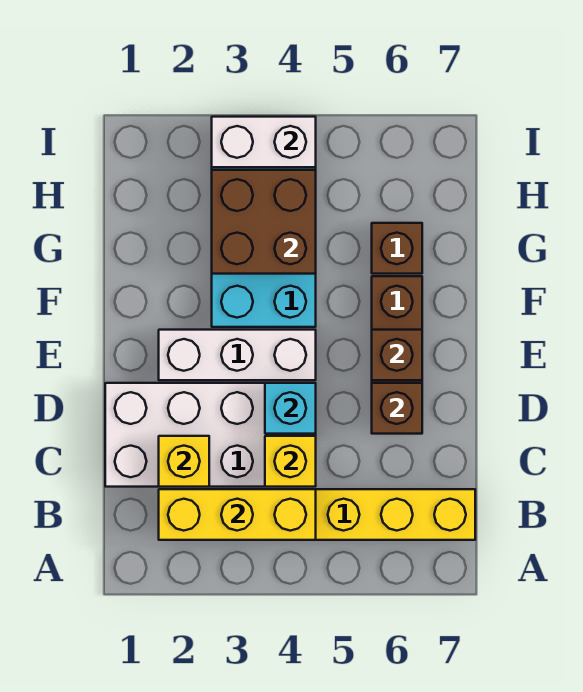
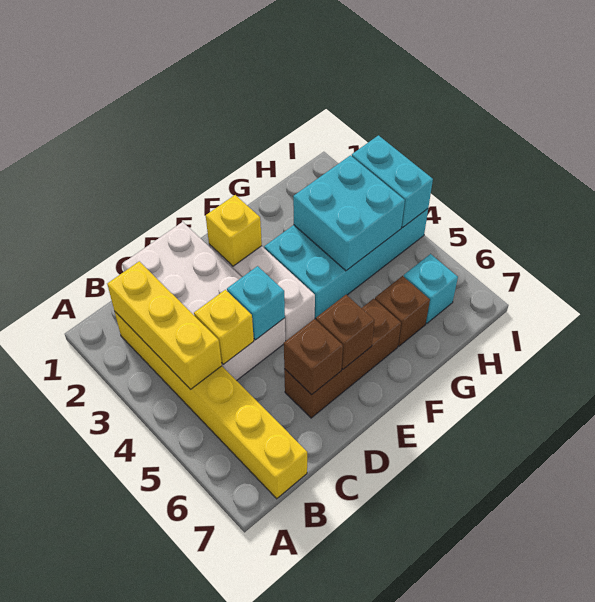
yellow 1x1 brick [159,436,209,487] -> yellow 1x1 brick moved to [206,195,262,266]
brown 2x2 brick [212,170,316,274] -> cyan 2x2 brick [293,155,405,271]
none -> cyan 1x1 brick [404,254,458,324]
white 1x2 brick [212,117,316,167] -> cyan 1x2 brick [352,135,433,228]

